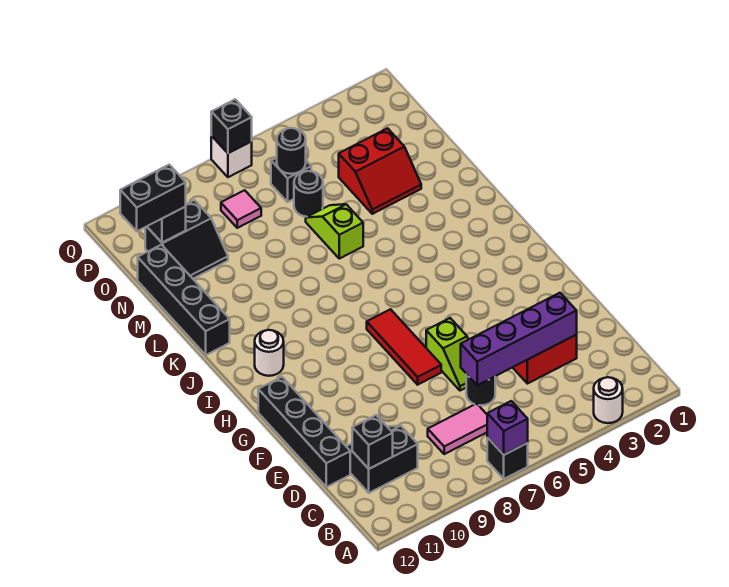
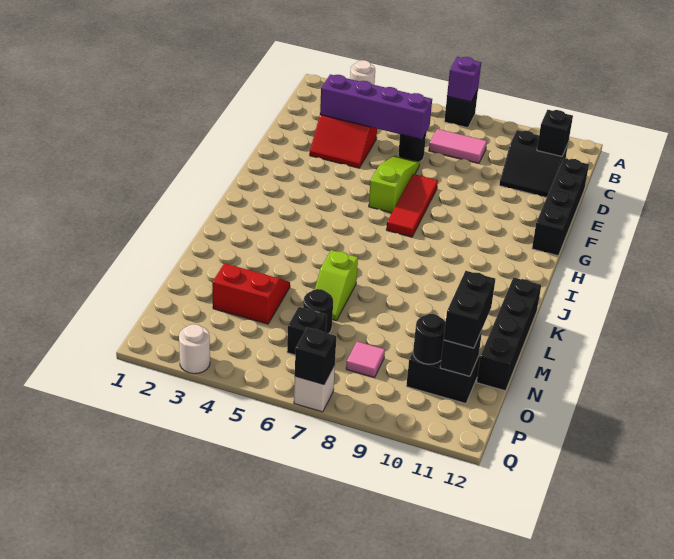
lime 1x2 slope [426,318,468,391] -> lime 1x3 slope [369,156,419,213]
white 1x1 round brick [255,330,284,376] -> white 1x1 round brick moved to [179,324,210,374]
black 1x1 round brick [277,128,306,174] -> black 1x1 round brick moved to [413,314,446,364]
black 1x2 brick [120,165,186,231] -> black 1x2 brick turned to [444,271,495,348]

